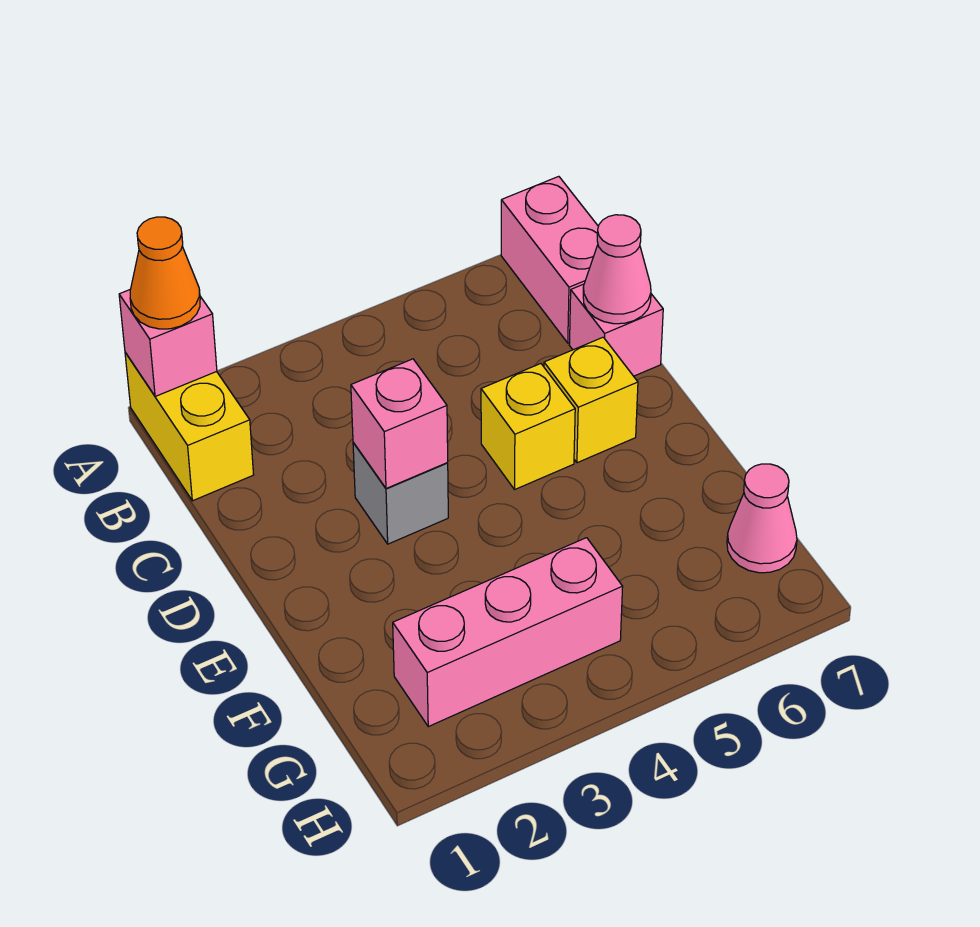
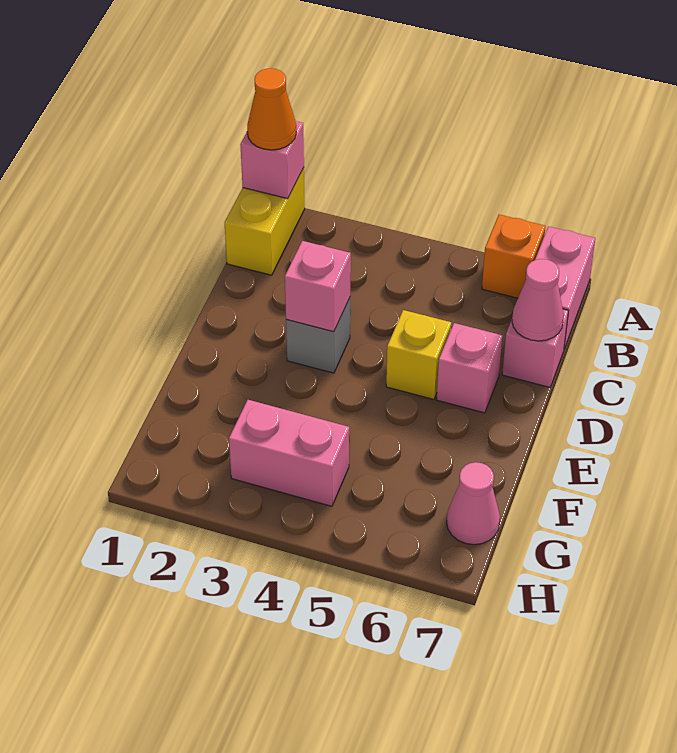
none -> orange 1x1 brick [482,215,546,298]
yellow 1x1 brick [544,337,638,463] -> pink 1x1 brick [437,323,503,413]
pink 1x3 brick [393,538,623,727] -> pink 1x2 brick [229,400,349,506]

